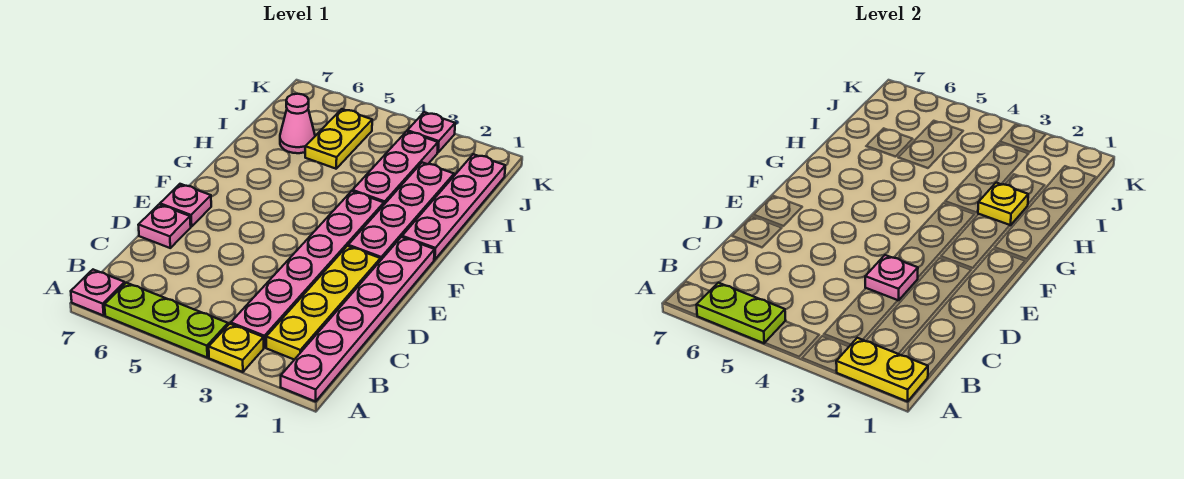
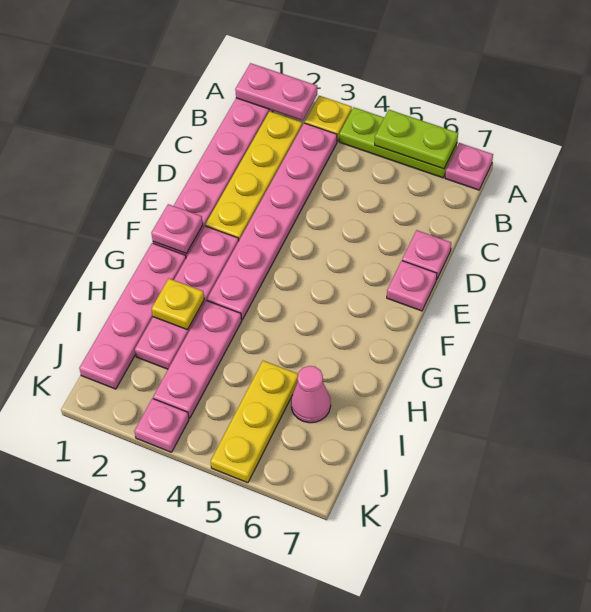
yellow 1x2 plate [836,338,928,401] -> pink 1x2 plate [235,63,317,121]
pink 1x1 plate [865,255,918,301] -> pink 1x1 plate moved to [151,204,203,254]
yellow 1x2 plate [305,109,372,169] -> yellow 1x3 plate [211,361,298,483]

